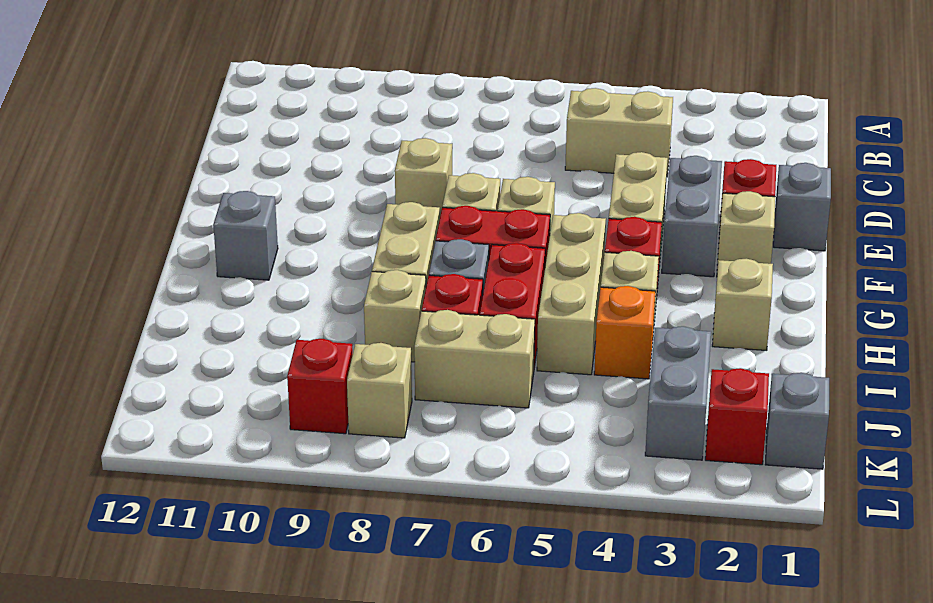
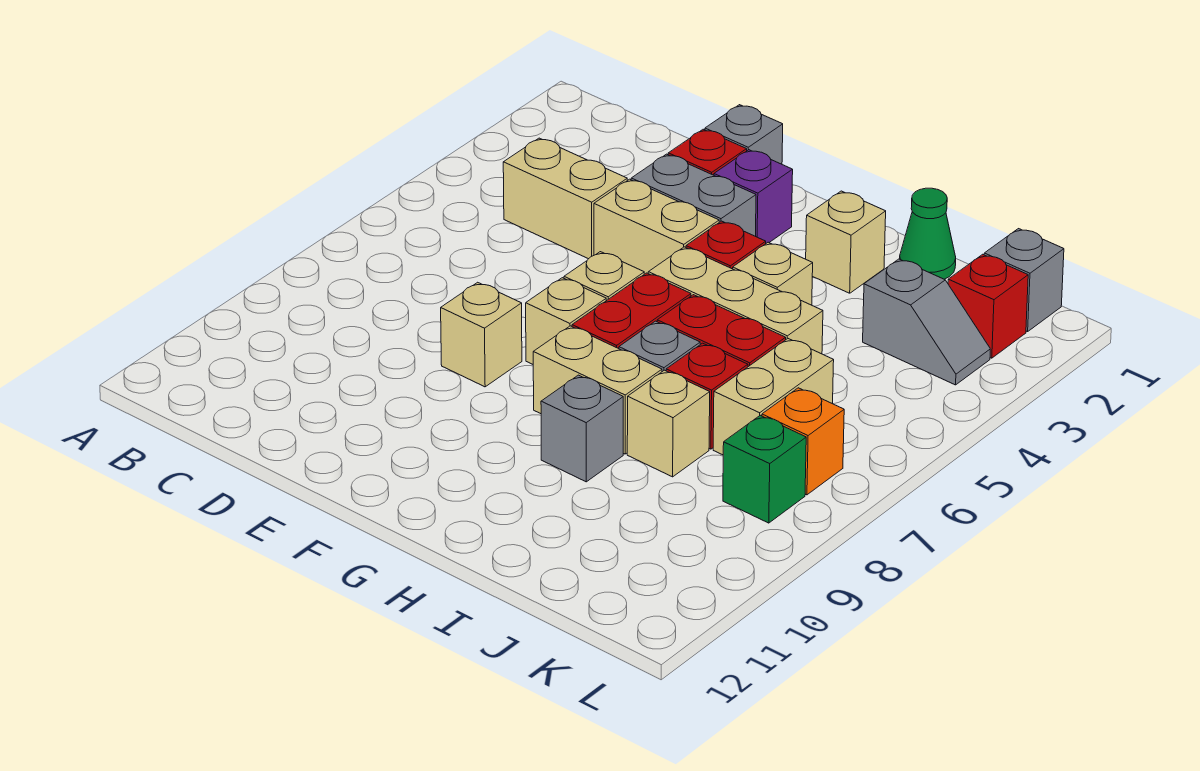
tan 1x2 brick [565,88,673,177] -> tan 1x2 brick turned to [503,138,627,259]
tan 1x1 brick [717,191,775,273] -> purple 1x1 brick [714,150,793,243]
grey 1x1 brick [213,191,278,280] -> grey 1x1 brick moved to [541,375,623,482]
none -> green 1x1 cone [900,188,956,279]
orange 1x1 brick [594,286,655,379] -> orange 1x1 brick moved to [762,388,844,495]
grey 1x2 brick [645,326,711,460] -> grey 1x2 slope [863,259,990,385]
tan 1x1 brick [347,343,412,438] -> green 1x1 brick [723,415,806,523]
red 1x1 brick [287,339,353,434] -> none

